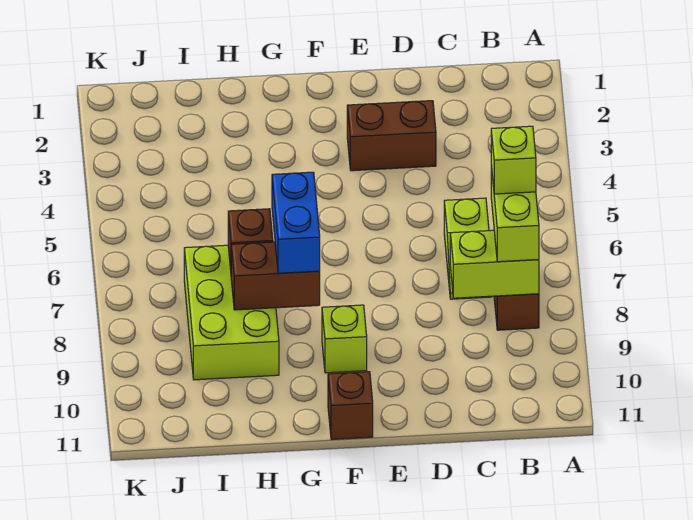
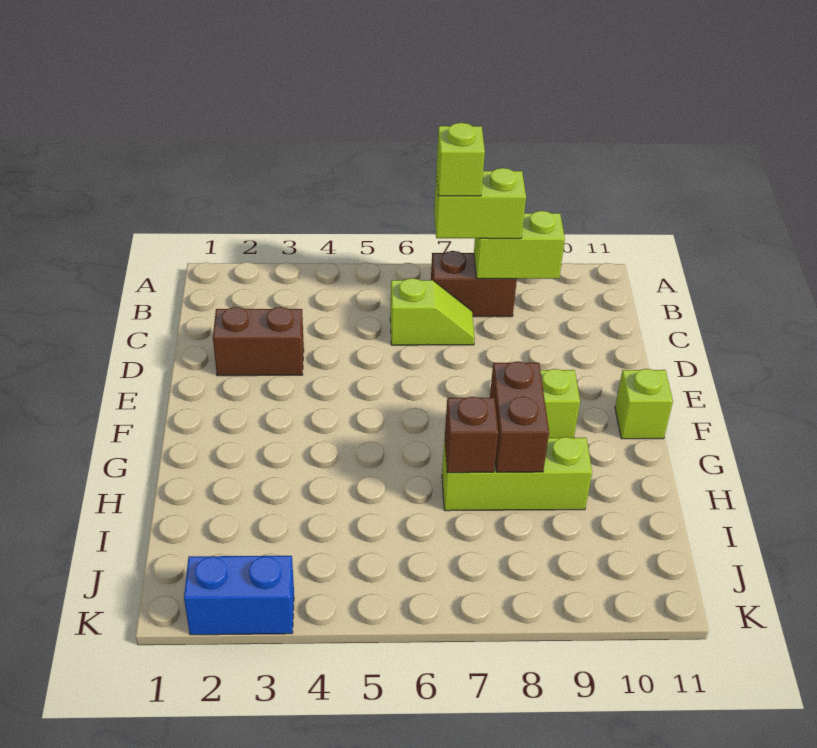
lime 1x2 brick [450,230,539,298] -> lime 1x2 brick turned to [474,211,565,279]
brown 1x2 brick [347,101,436,171] -> brown 1x2 brick turned to [213,307,304,376]
brown 1x1 brick [328,372,373,439] -> lime 1x1 brick [615,369,673,439]
blue 1x2 brick [272,172,320,273] -> blue 1x2 brick moved to [184,556,294,635]
lime 2x3 brick [184,245,279,380] -> lime 1x3 brick [442,437,592,511]

